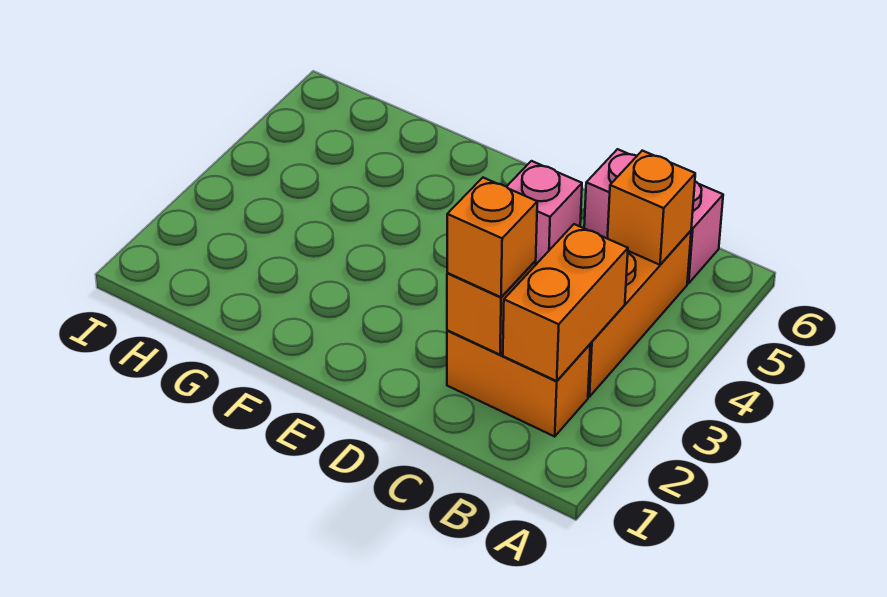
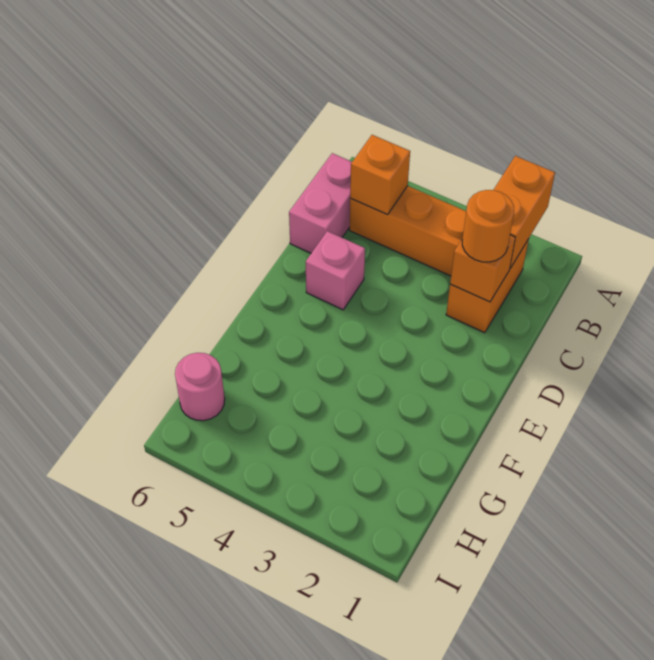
orange 1x2 brick [503,224,628,381] -> orange 1x2 brick turned to [494,156,555,268]
orange 1x1 brick [447,178,537,297] -> orange 1x1 round brick [462,190,514,262]
none -> pink 1x1 round brick [175,353,225,421]

